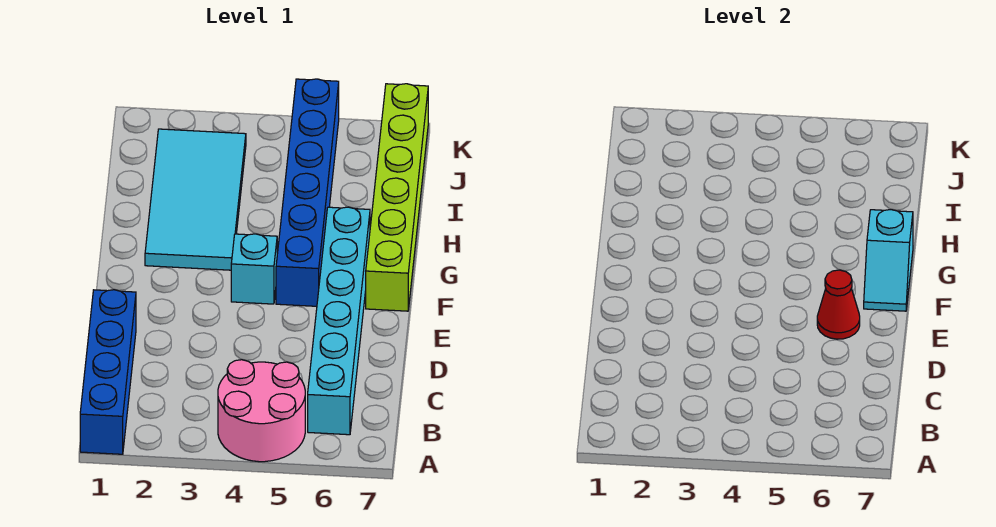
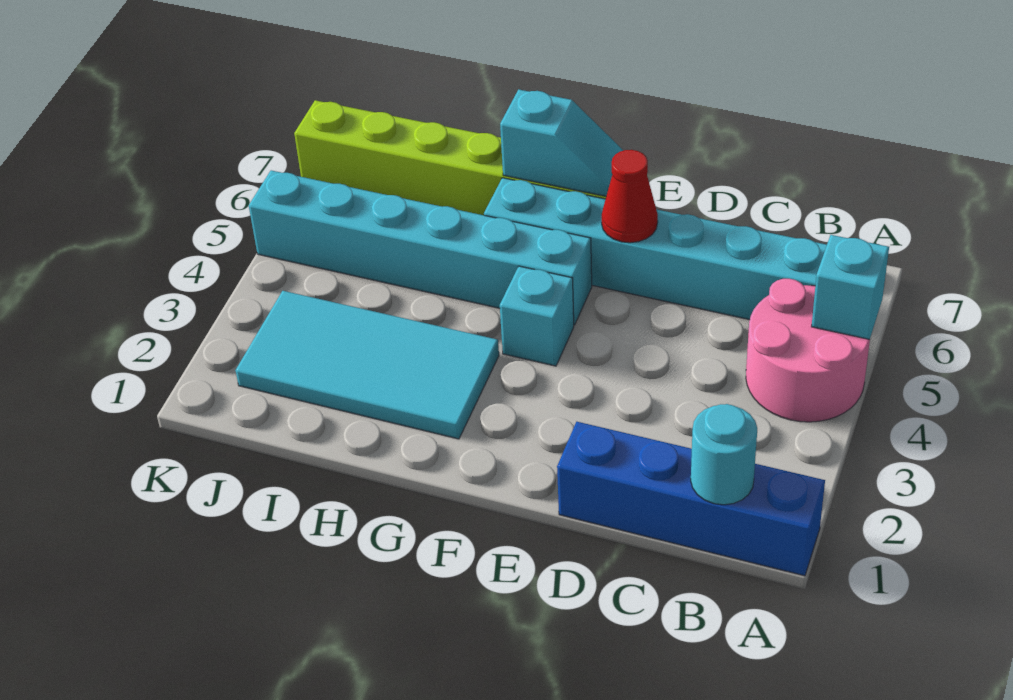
none -> cyan 1x1 brick [812,235,889,339]
none -> cyan 1x1 round brick [691,404,757,505]
blue 1x6 brick [276,79,339,306] -> cyan 1x6 brick [249,170,592,325]

